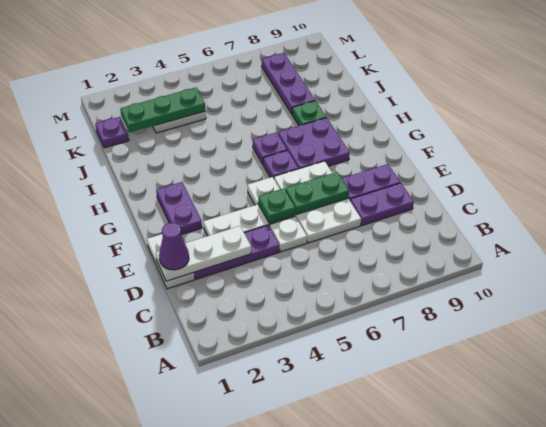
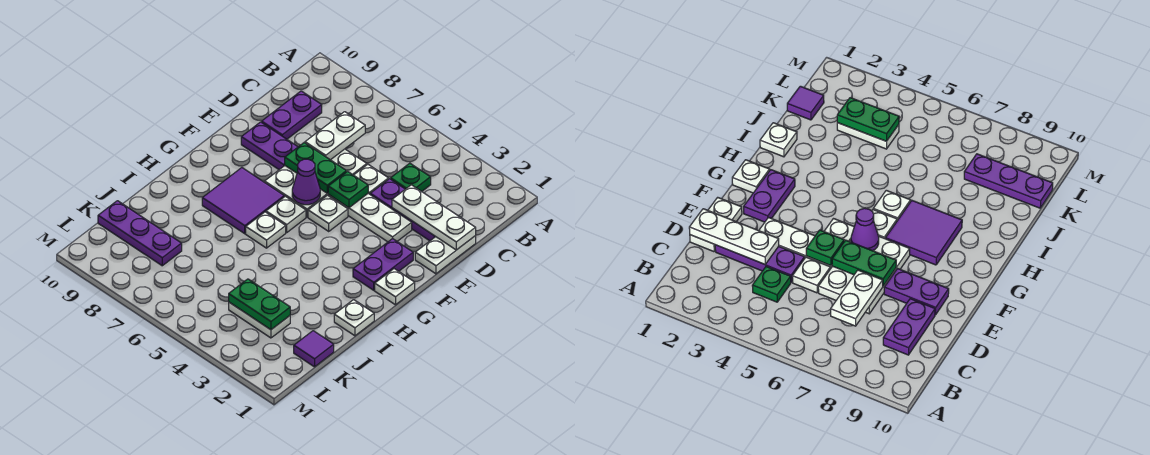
none -> white 1x2 plate [305,112,365,160]
purple 1x1 cone [159,223,189,270] -> purple 1x1 cone moved to [292,159,320,205]
purple 1x2 plate [350,183,414,225] -> purple 1x2 plate turned to [262,91,322,139]
none -> white 1x1 plate [375,269,415,305]
purple 1x1 plate [263,150,298,178] -> white 1x1 plate [266,196,306,232]
purple 2x2 plate [278,118,350,169] -> purple 2x2 tile [202,168,284,234]
purple 1x1 plate [253,132,287,164] -> white 1x1 plate [246,212,286,248]
none -> white 1x1 plate [334,300,374,336]
green 1x1 plate [292,101,326,126] -> green 1x1 plate moved to [391,163,431,191]
purple 1x3 plate [262,53,315,114] -> purple 1x3 plate turned to [98,201,182,266]
purple 1x1 plate [95,117,129,148] -> purple 1x1 tile [294,331,334,367]
green 1x3 plate [120,87,205,133] -> green 1x2 plate [229,279,290,330]

